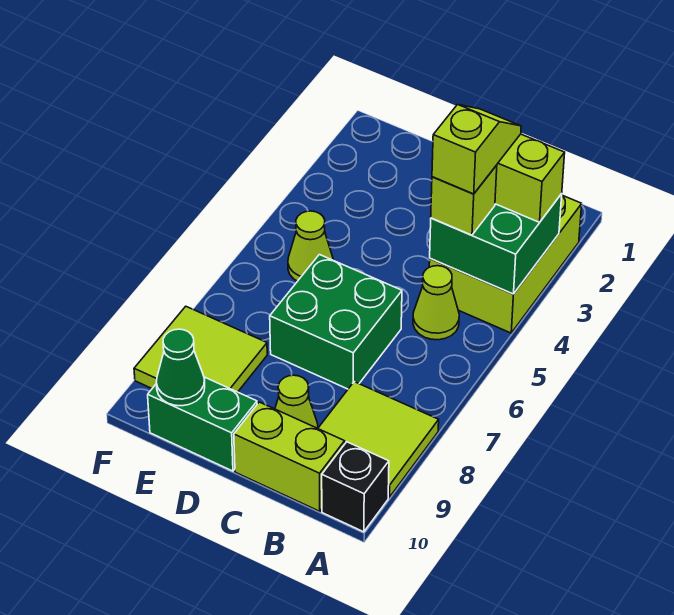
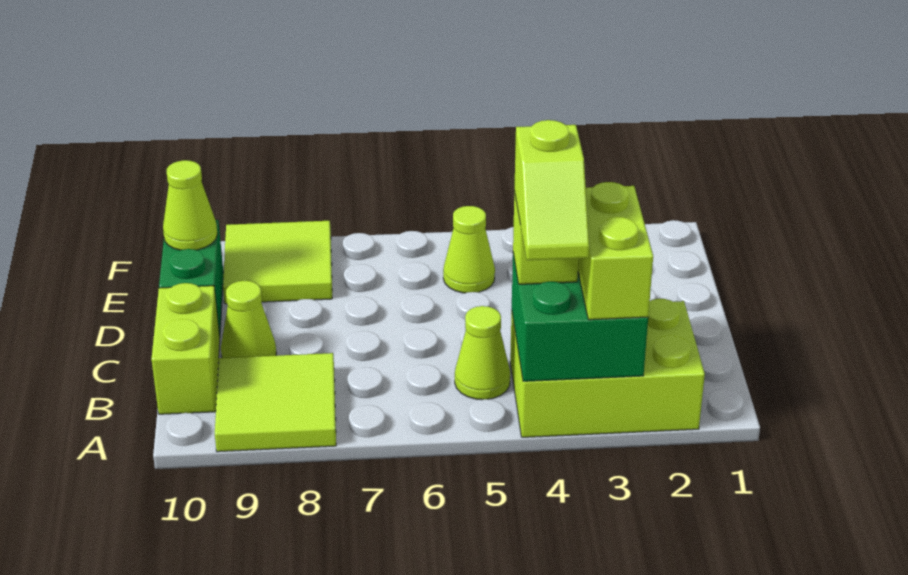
black 1x1 brick [322,442,389,532] -> none
lime 1x2 slope [432,104,521,194] -> lime 1x2 slope turned to [514,120,589,260]
green 2x2 brick [270,255,402,389] -> none
green 1x1 cone [156,329,205,406] -> lime 1x1 cone [163,160,217,250]

